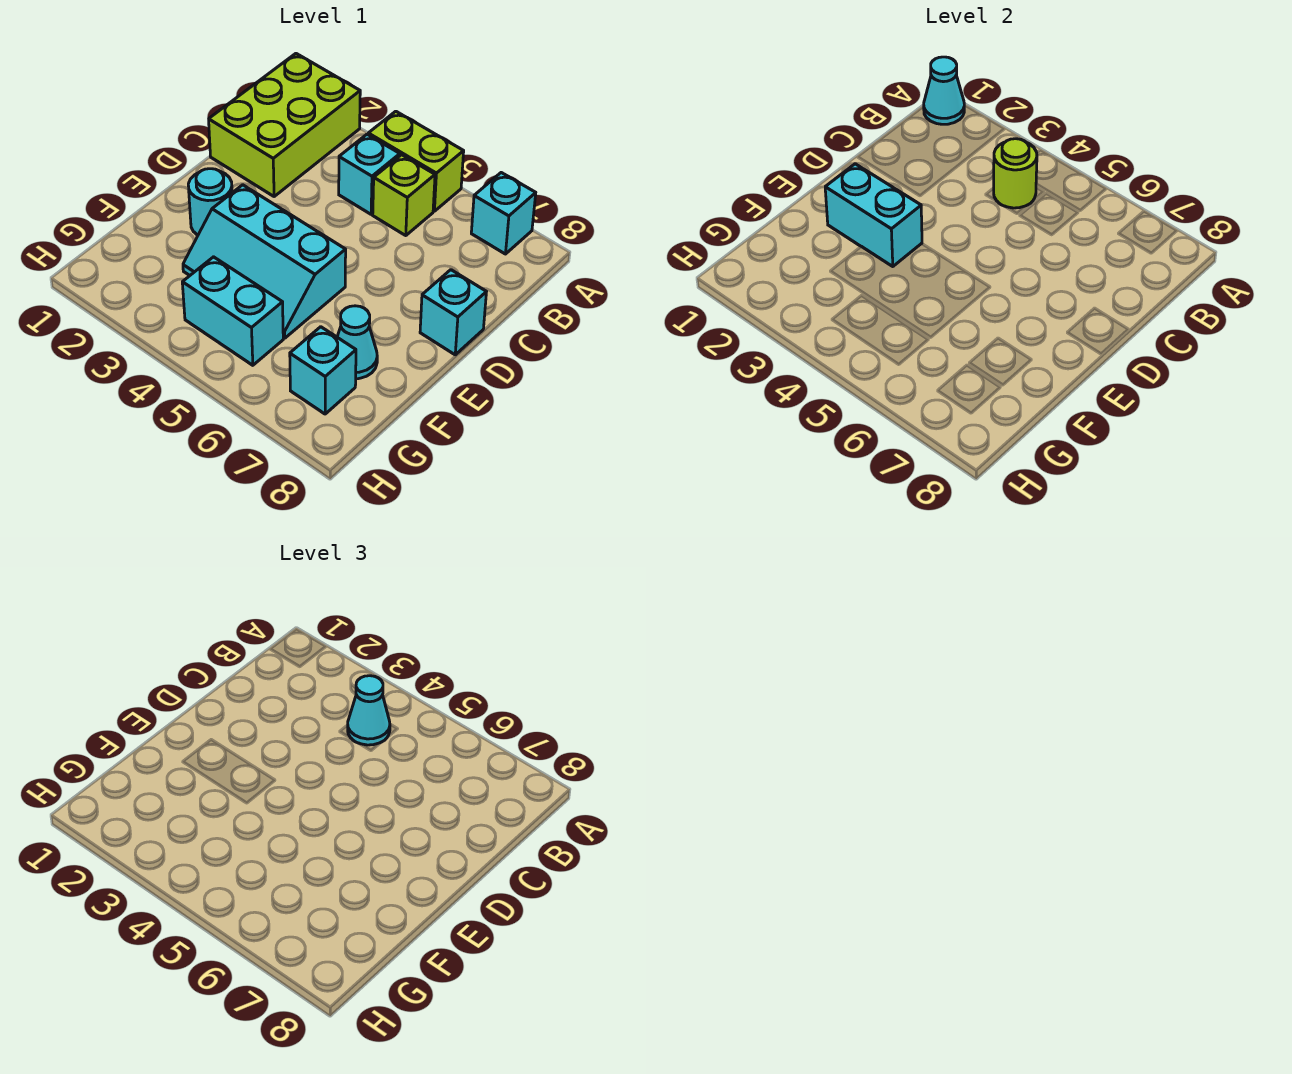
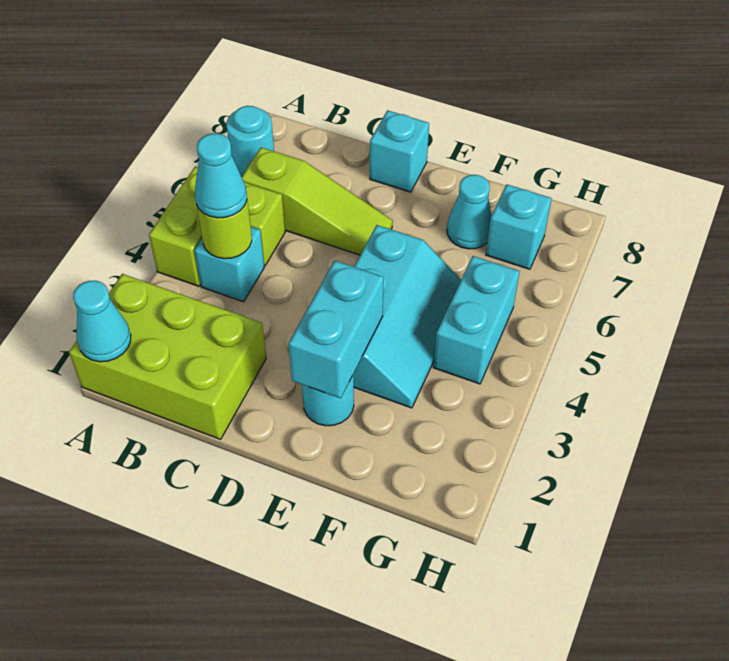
cyan 1x1 brick [471,173,536,254] -> cyan 1x1 round brick [227,106,274,177]
none -> lime 1x3 slope [242,147,393,255]

